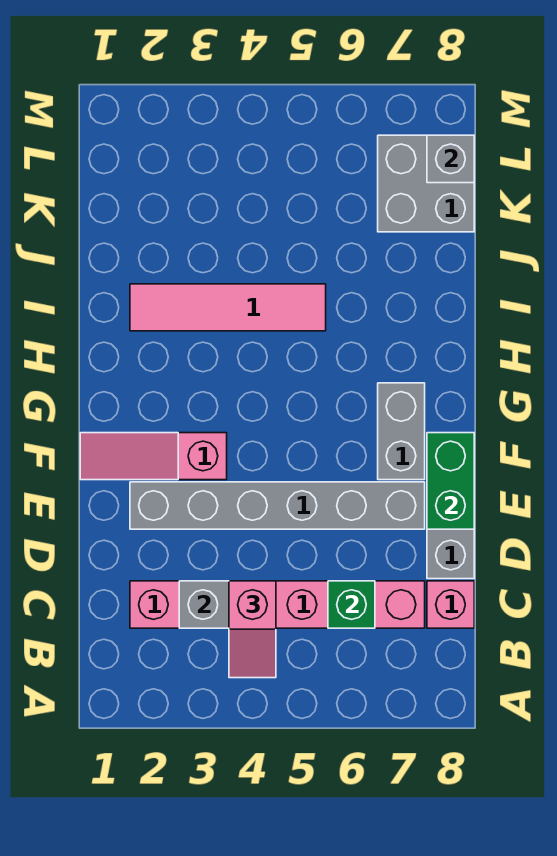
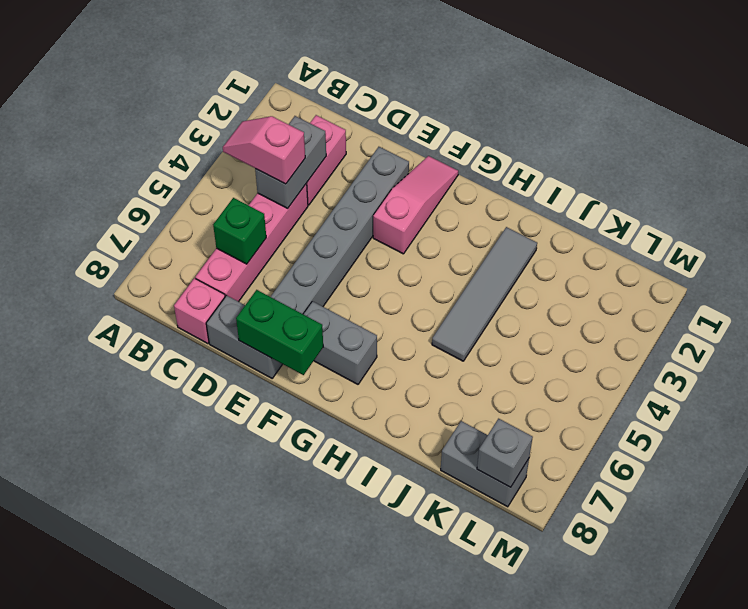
pink 1x4 tile [130,284,326,331] -> grey 1x4 tile [432,227,537,361]
grey 2x2 brick [378,135,474,232] -> grey 1x2 brick [441,421,529,507]

